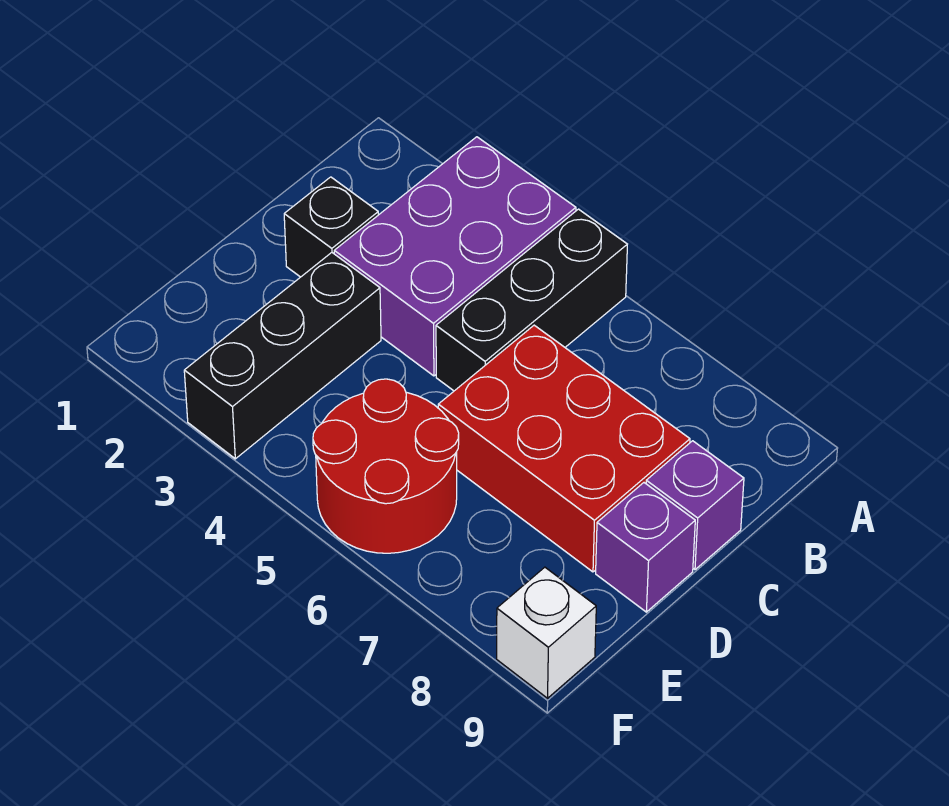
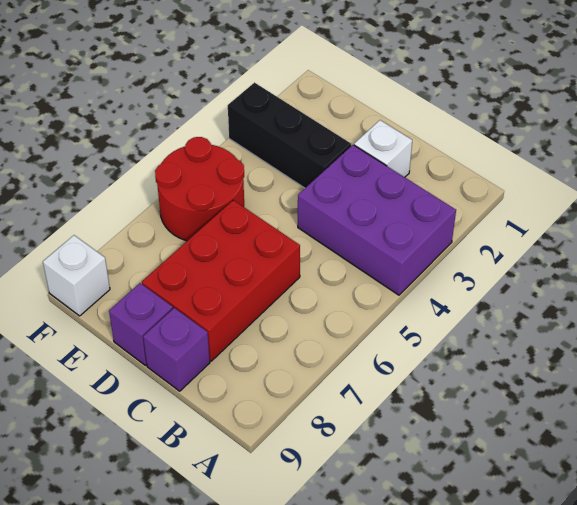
black 1x3 brick [436,209,627,391] -> none
black 1x1 brick [284,177,378,277] -> white 1x1 brick [354,120,412,177]

